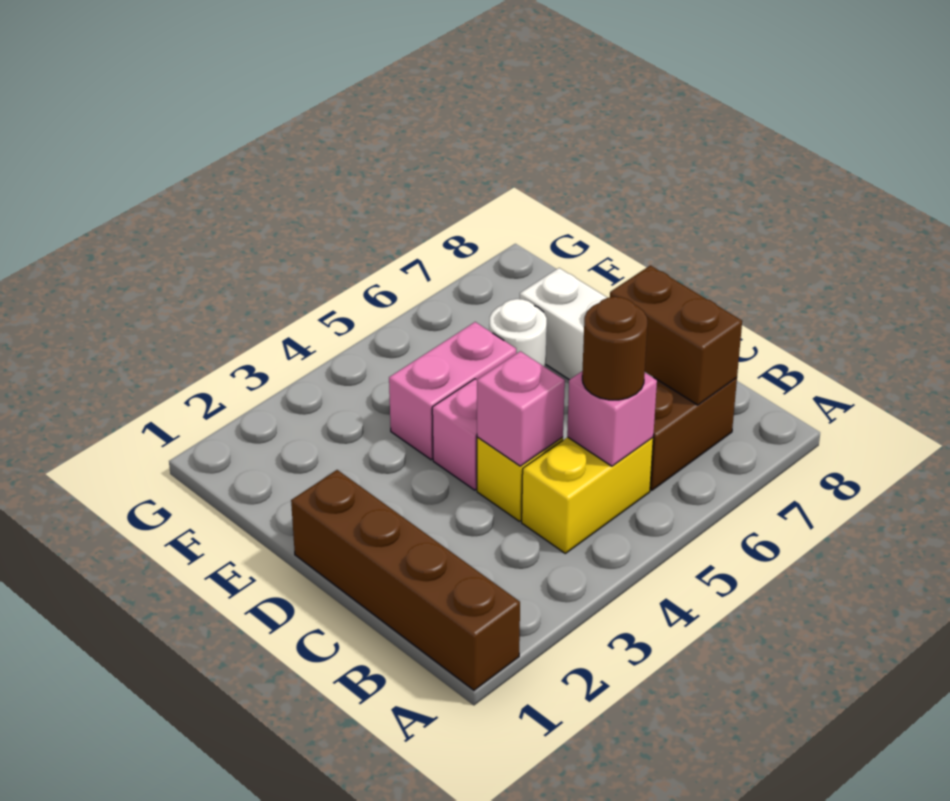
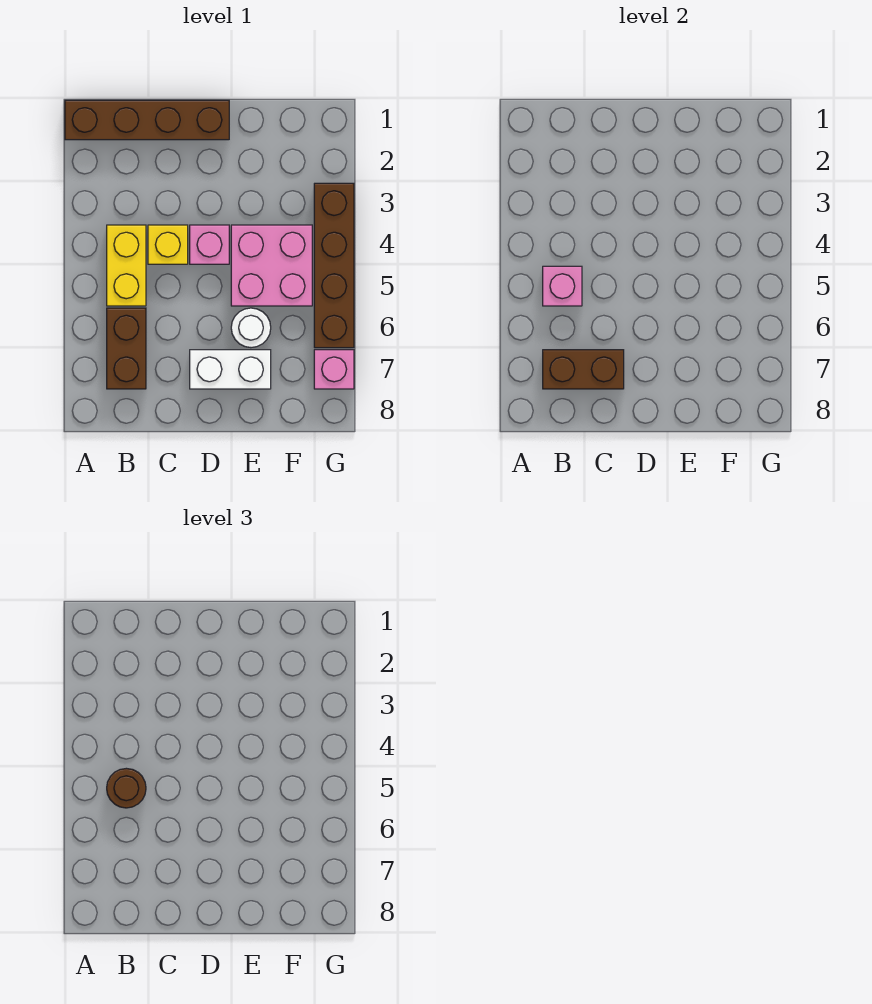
pink 1x1 brick [477,351,565,466] -> pink 1x1 brick moved to [314,350,354,389]
pink 1x2 brick [389,322,516,460] -> pink 2x2 brick [231,225,312,306]
none -> brown 1x4 brick [314,183,354,348]

